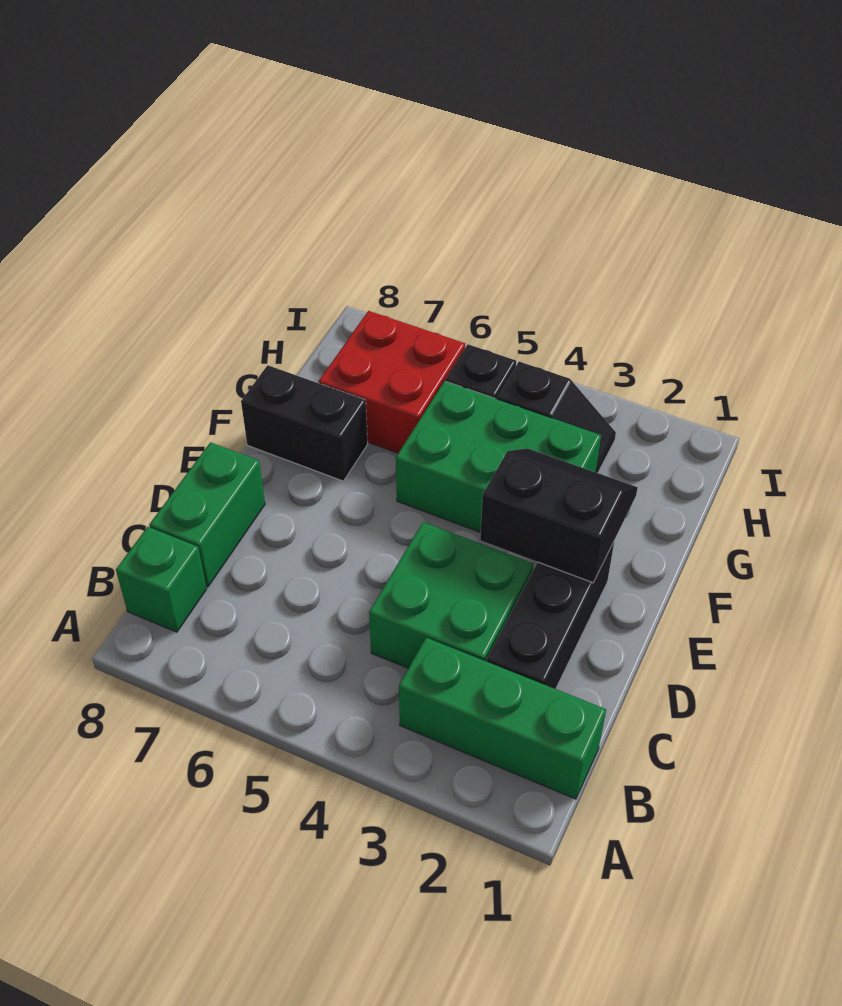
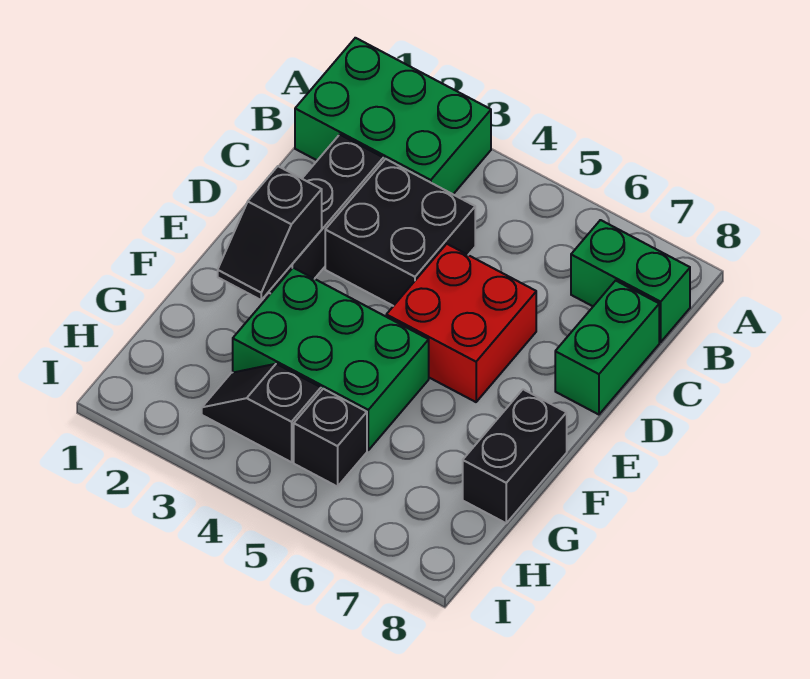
green 1x3 brick [399,638,606,799] -> green 2x3 brick [295,38,491,194]
green 1x1 brick [116,527,207,632] -> green 1x2 brick [571,220,690,342]
green 2x2 brick [369,522,533,668] -> black 2x2 brick [325,159,475,306]
black 2x2 slope [480,448,638,583] -> black 1x2 slope [218,166,322,300]
black 1x2 brick [241,365,368,481] -> black 1x2 brick turned to [463,389,567,523]
red 2x2 brick [319,311,465,453] -> red 2x2 brick moved to [386,244,536,402]

